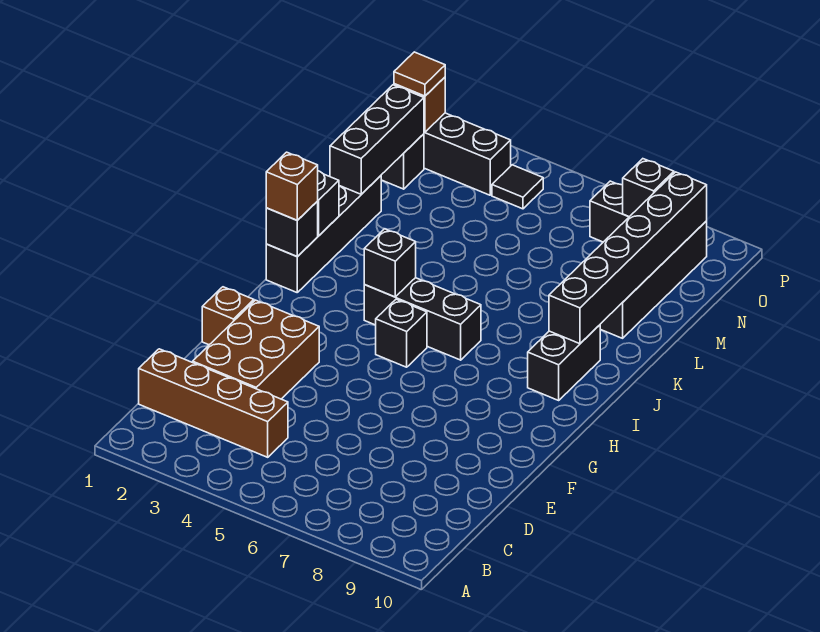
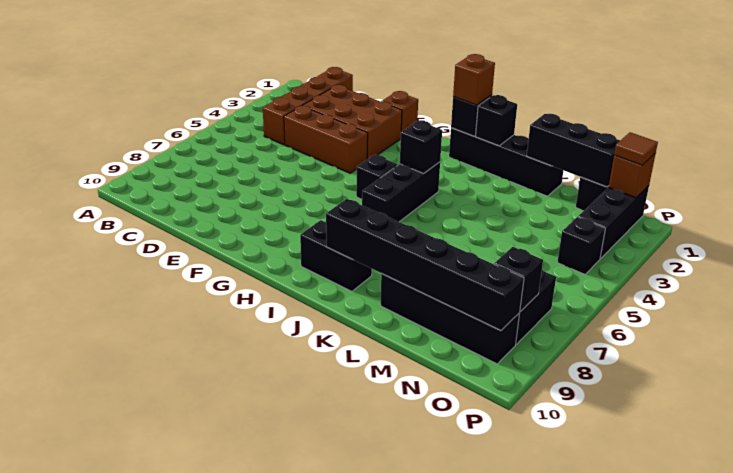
none -> brown 1x3 brick [284,106,368,173]
black 1x1 tile [492,165,543,209] -> black 1x1 brick [557,217,605,274]

